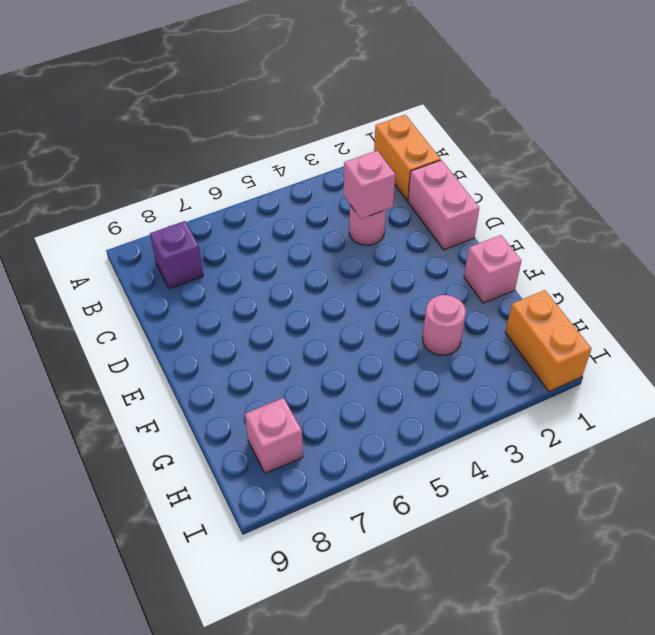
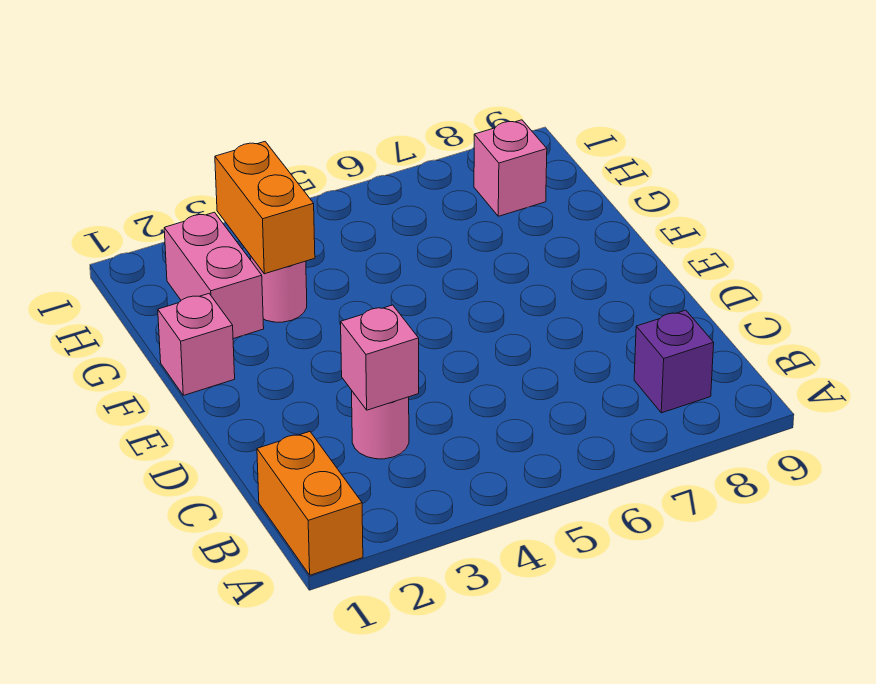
pink 1x2 brick [408,160,479,250] -> pink 1x2 brick moved to [164,212,264,339]
orange 1x2 brick [505,290,591,391] -> orange 1x2 brick moved to [215,142,315,274]

